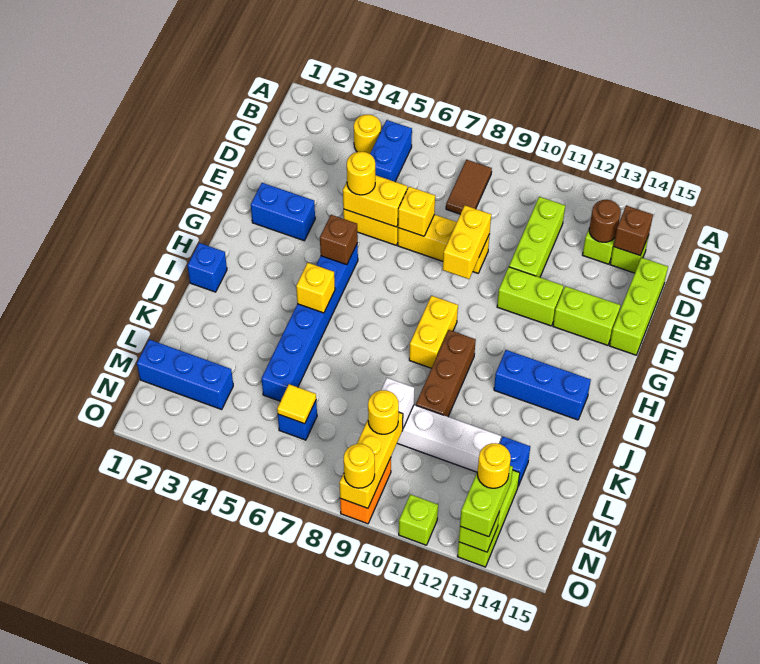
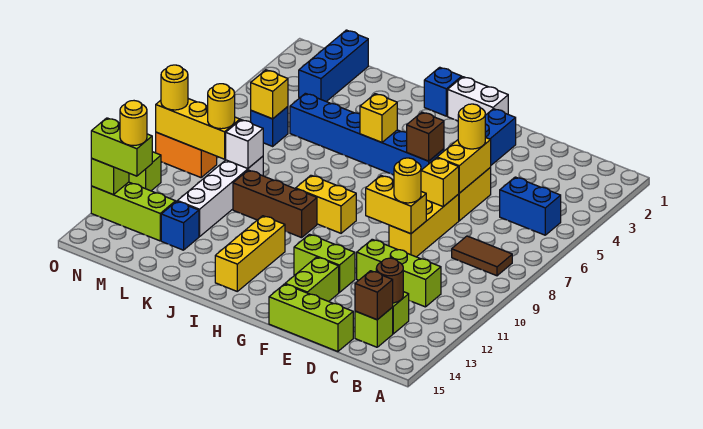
yellow 1x1 round brick [354,114,381,154] -> yellow 1x1 round brick moved to [394,158,421,203]
lime 1x2 brick [497,267,563,326] -> lime 1x2 brick turned to [294,234,355,292]
none -> white 1x2 brick [448,77,508,121]
blue 1x3 brick [494,350,591,420] -> yellow 1x3 brick [215,216,285,291]
yellow 1x1 tile [277,384,316,424] -> yellow 1x1 brick [251,70,288,119]

